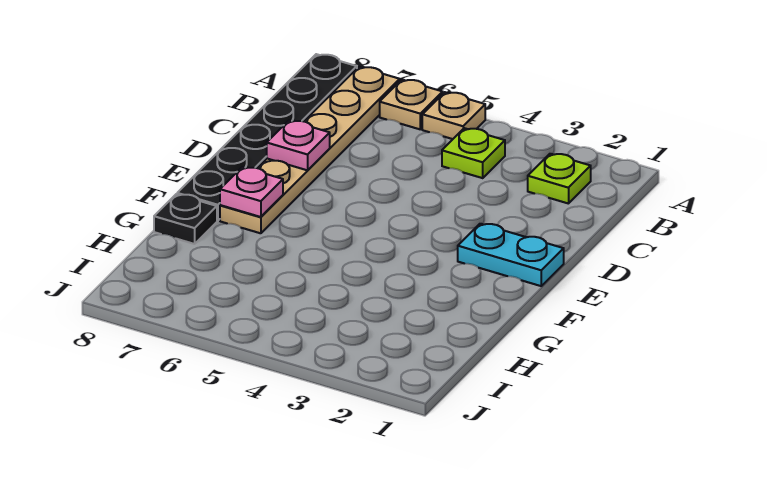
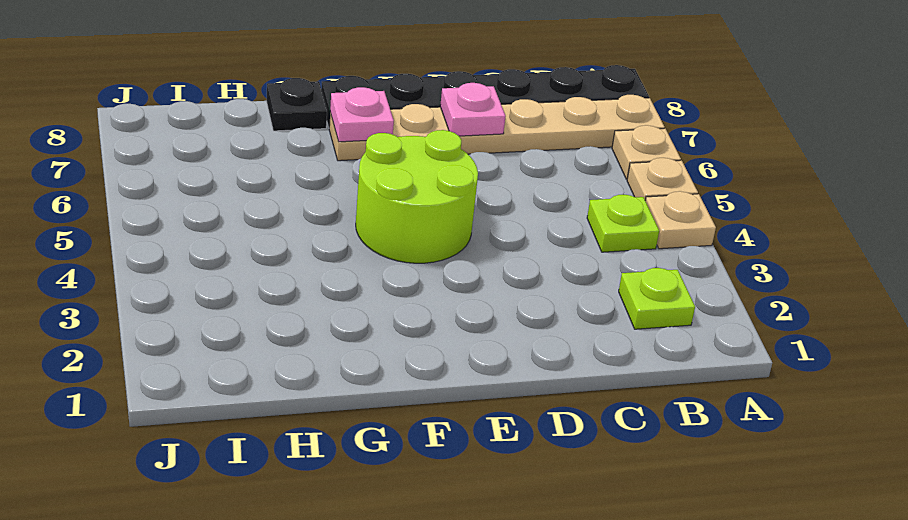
none -> tan 1x1 plate [645,191,716,249]
cyan 1x2 plate [458,224,564,286] -> none
none -> lime 2x2 round brick [356,130,478,263]

